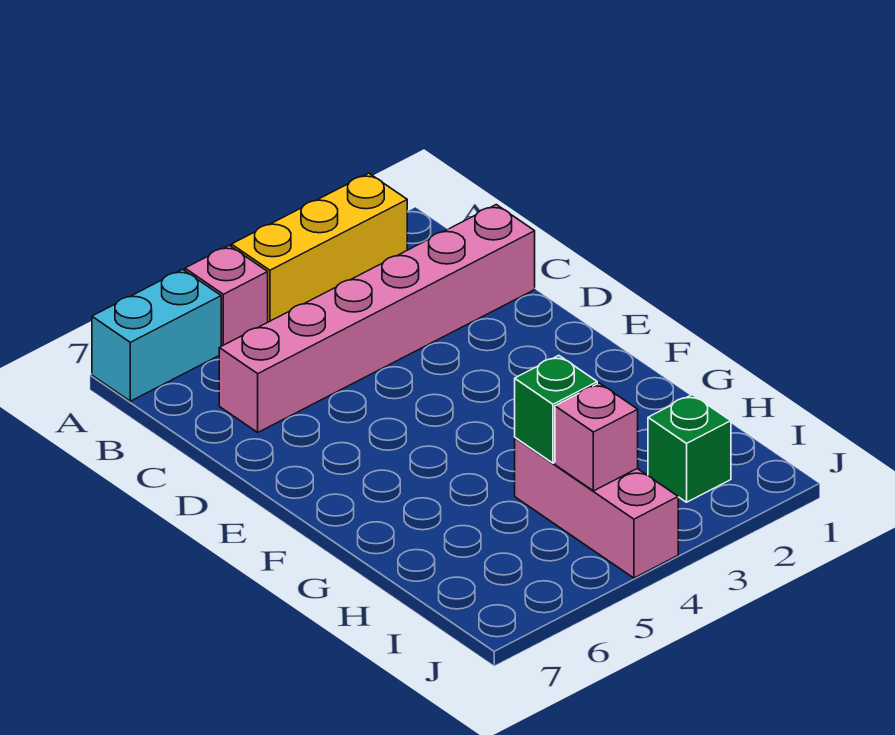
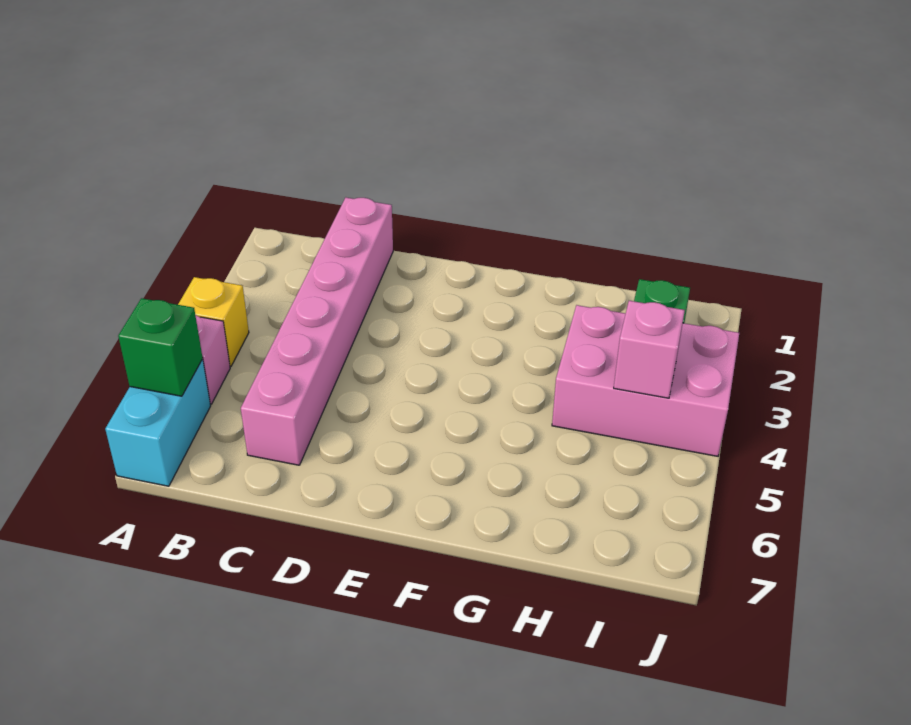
yellow 1x3 brick [231,173,407,322] -> yellow 1x1 brick [178,277,249,367]
pink 1x3 brick [515,438,678,578] -> pink 2x3 brick [552,305,739,456]
green 1x1 brick [515,355,597,463] -> green 1x1 brick moved to [118,298,203,396]

